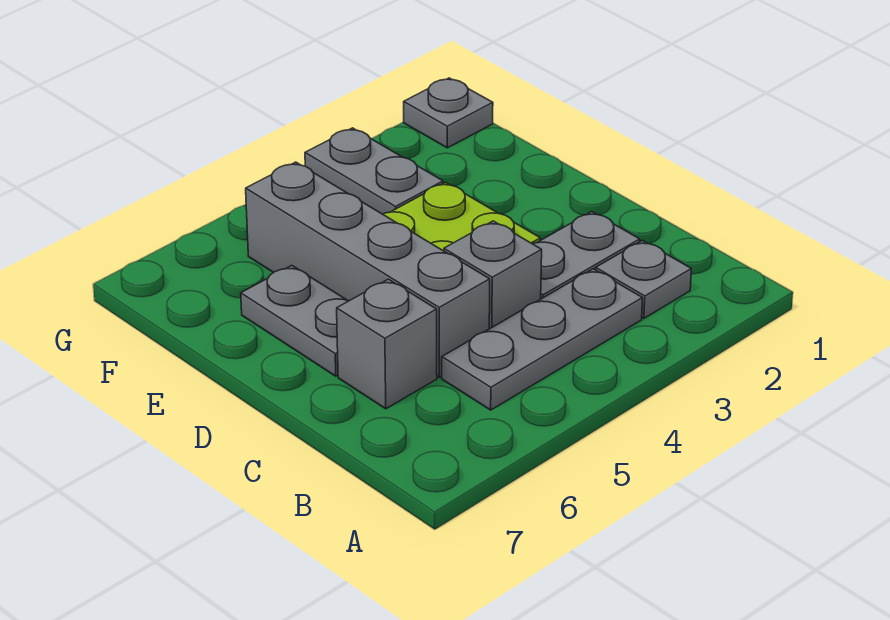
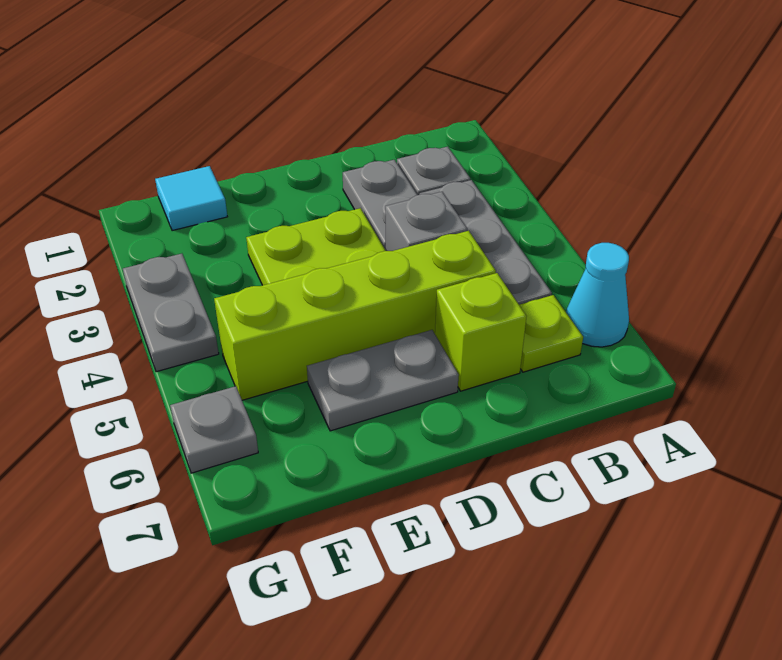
none -> cyan 1x1 cone [566,243,629,347]
none -> lime 1x1 plate [519,295,583,372]
grey 1x4 brick [246,162,490,377] -> lime 1x4 brick [214,231,496,400]
grey 1x1 brick [337,279,437,409] -> lime 1x1 brick [435,273,527,391]
none -> cyan 1x1 tile [155,166,227,231]
grey 1x2 plate [305,128,443,214] -> grey 1x2 plate turned to [123,254,219,372]
grey 1x1 plate [404,78,493,148] -> grey 1x1 plate moved to [170,386,258,473]

